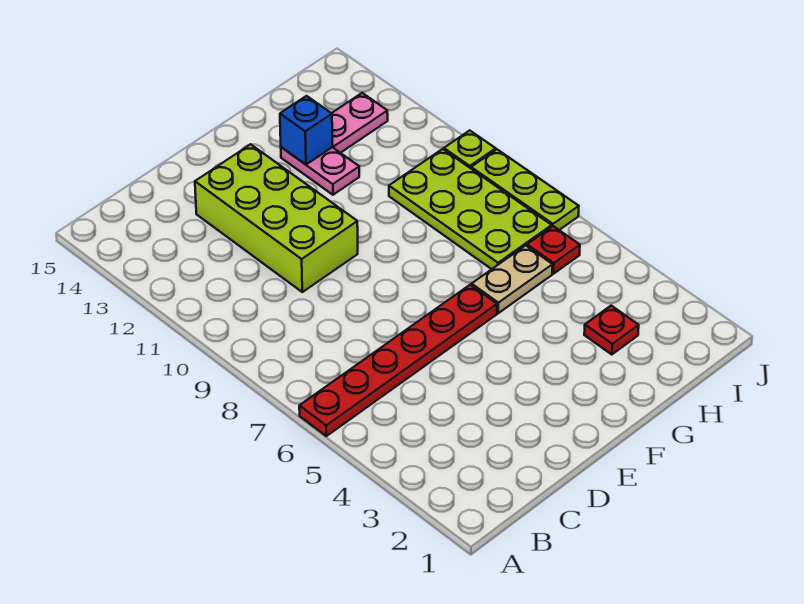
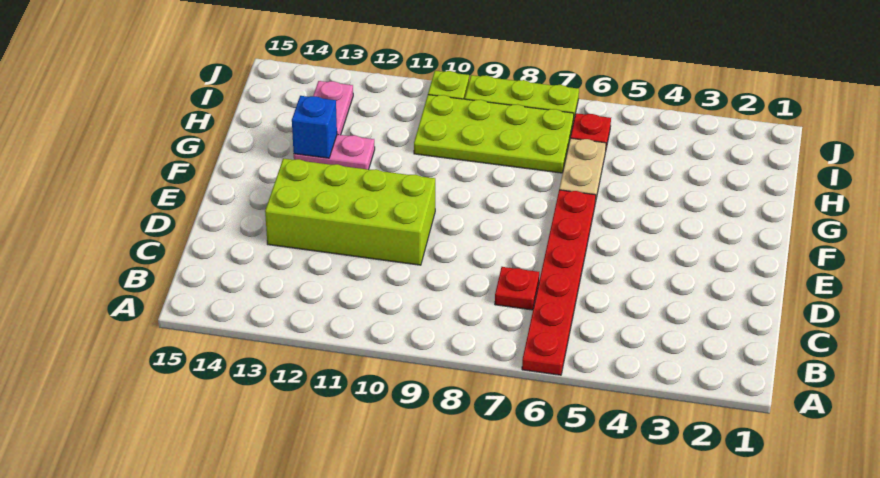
red 1x1 plate [584,306,639,355] -> red 1x1 plate moved to [495,267,539,310]

